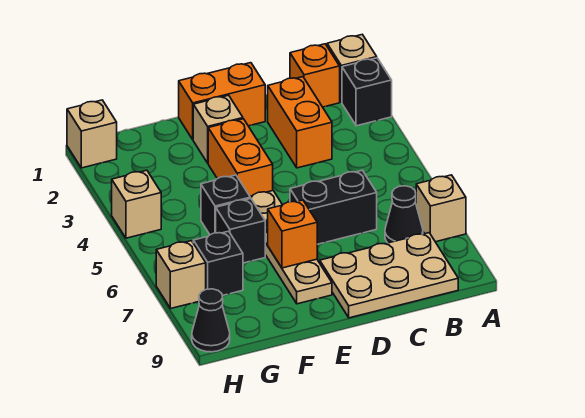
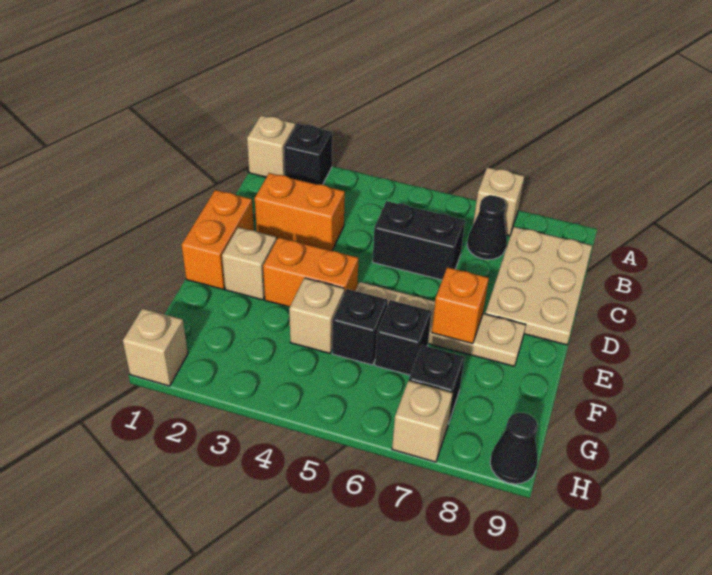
orange 1x1 brick [290,44,340,107] -> none
black 1x2 brick [290,170,377,244] -> black 1x2 brick turned to [373,201,465,280]
tan 1x1 brick [112,170,161,238] -> tan 1x1 brick moved to [289,278,345,353]

